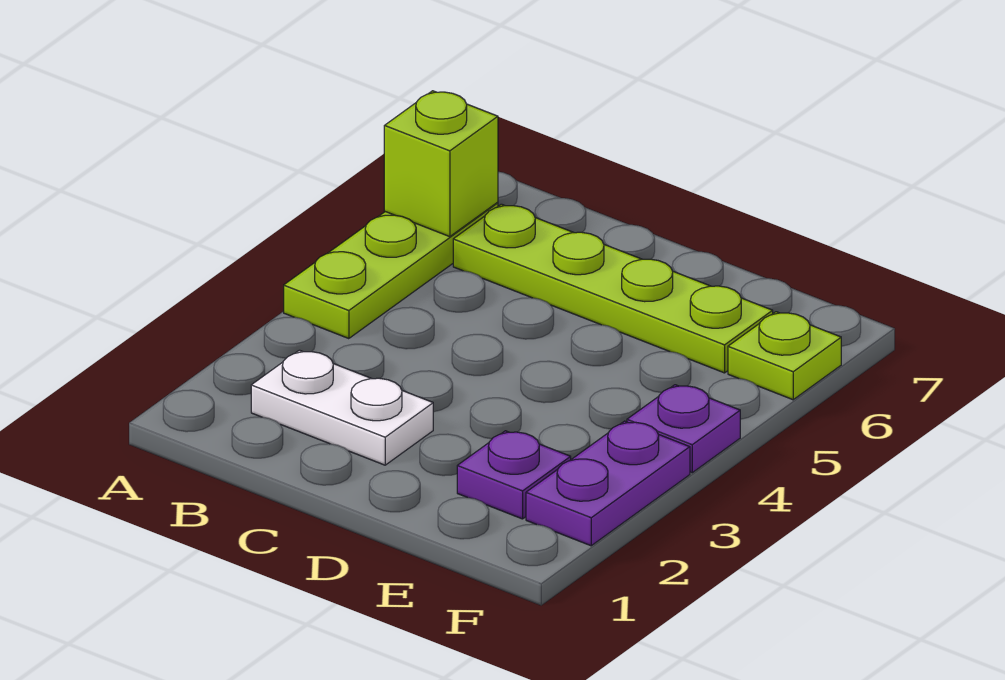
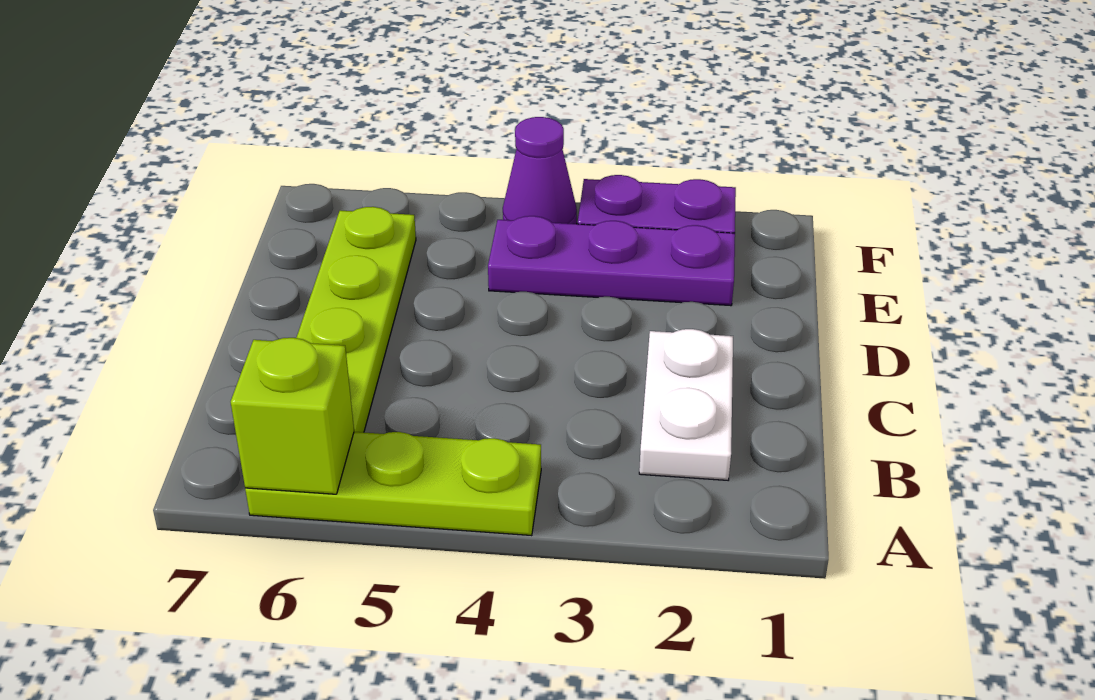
purple 1x1 plate [457,431,571,519] -> purple 1x3 plate [488,216,735,306]
purple 1x1 plate [627,385,740,473] -> purple 1x1 cone [503,117,577,224]
lime 1x1 plate [728,312,841,400] -> none

